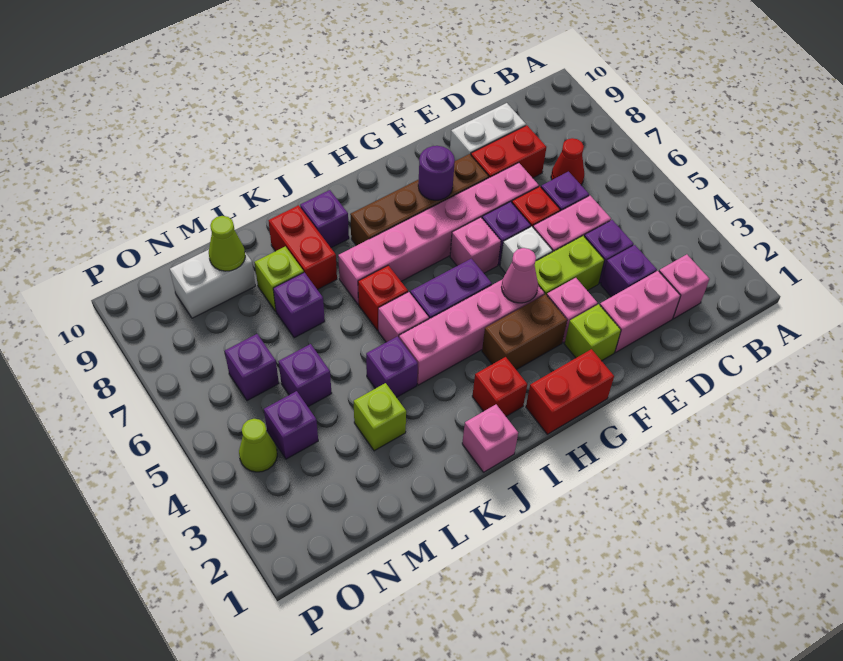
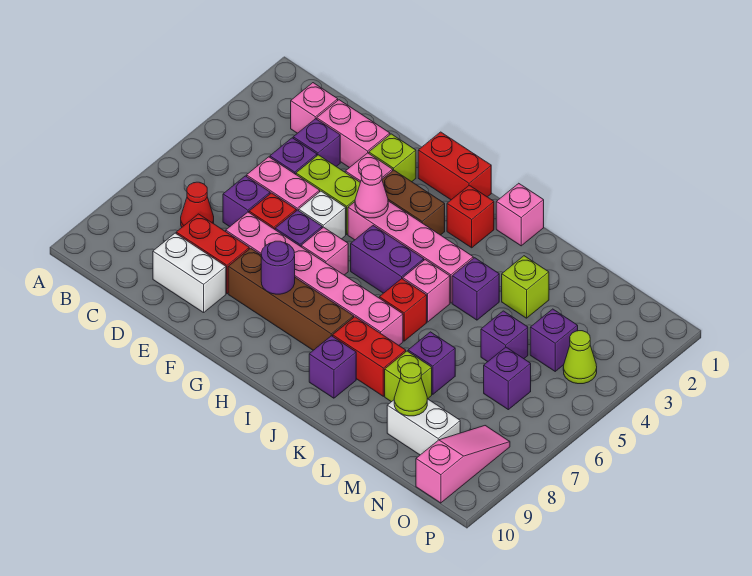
red 1x2 brick [268,205,337,290] -> red 1x2 brick turned to [333,317,406,396]
none -> pink 1x3 slope [416,426,510,503]

